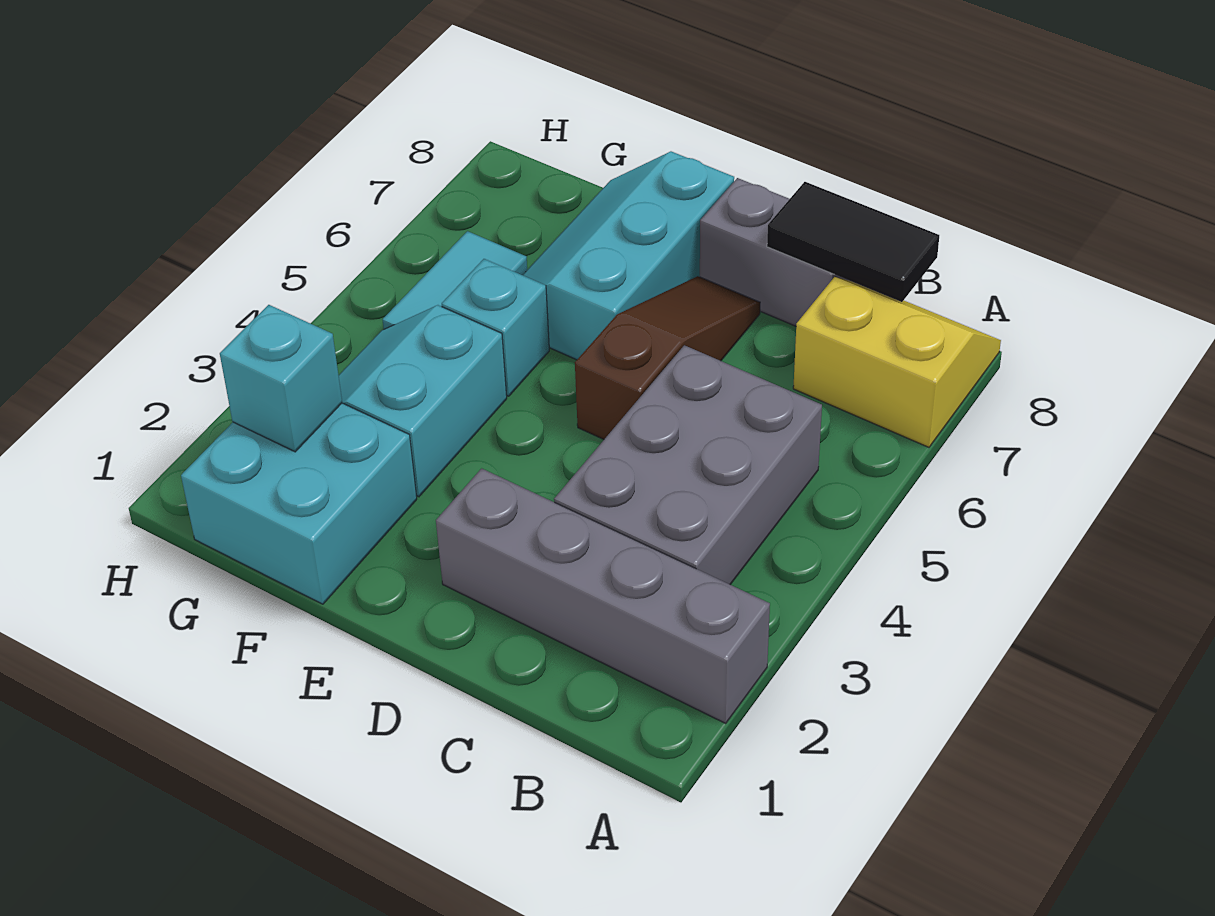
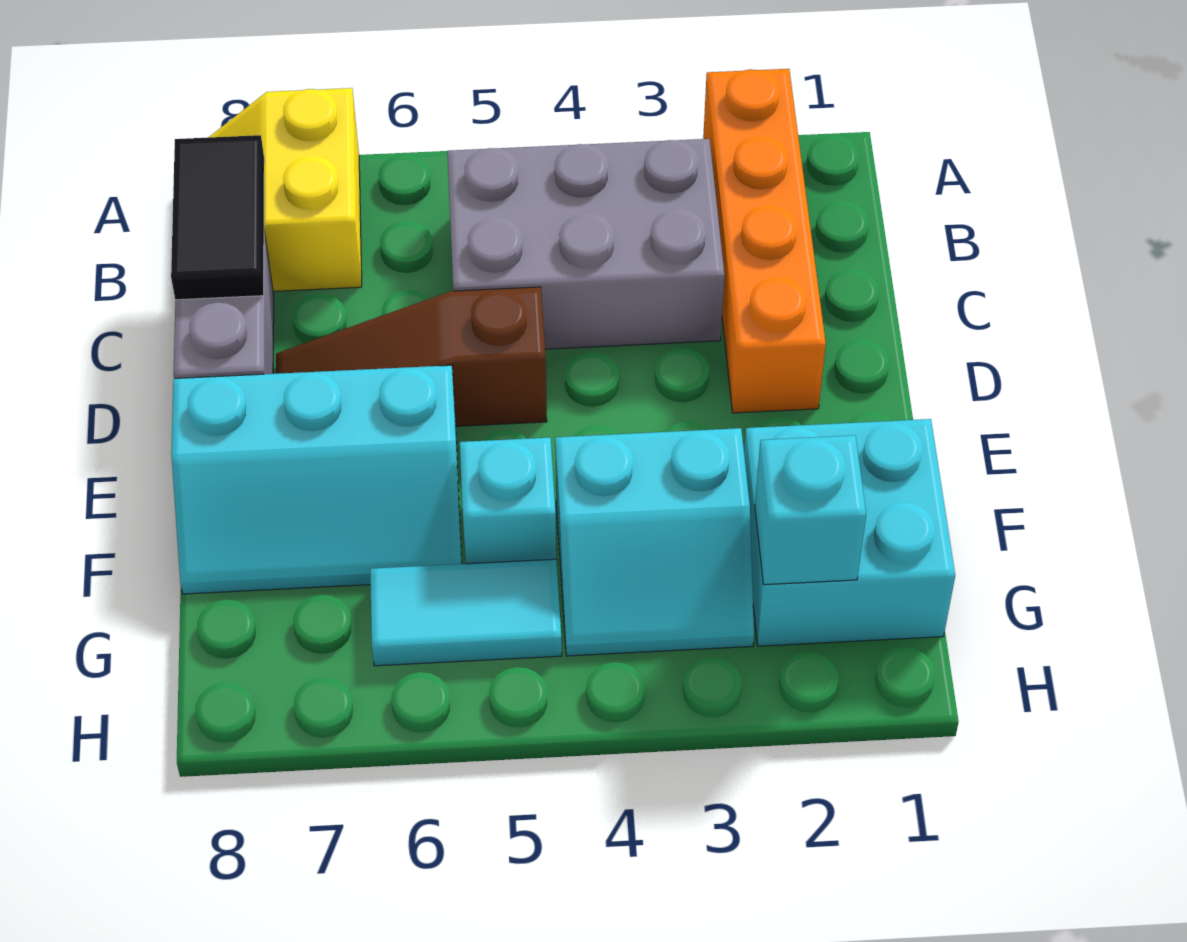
grey 1x4 brick [436,468,770,723] -> orange 1x4 brick [703,69,826,413]

